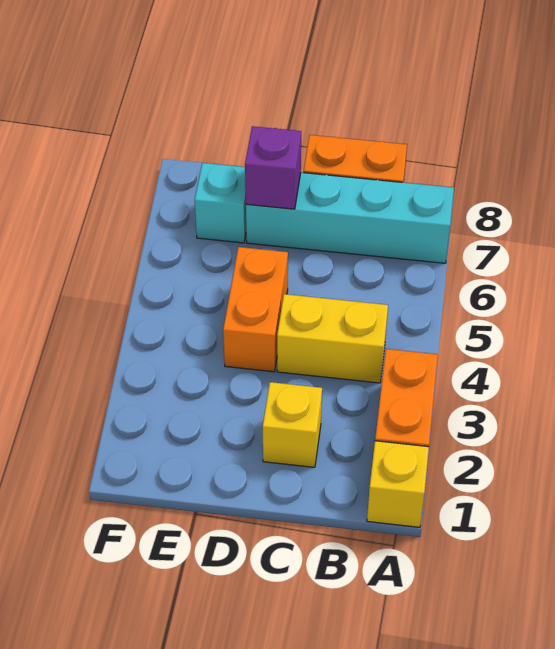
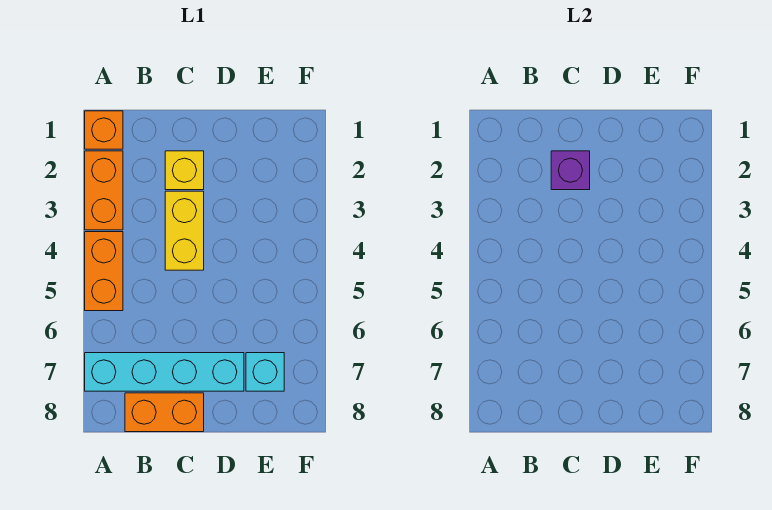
yellow 1x1 brick [367,441,429,527] -> orange 1x1 brick [85,111,123,149]
yellow 1x2 brick [277,294,388,383] -> yellow 1x2 brick turned to [165,191,204,270]
orange 1x2 brick [223,247,288,372] -> orange 1x2 brick moved to [85,232,123,311]
purple 1x1 brick [245,126,301,209] -> purple 1x1 brick moved to [551,151,590,190]

